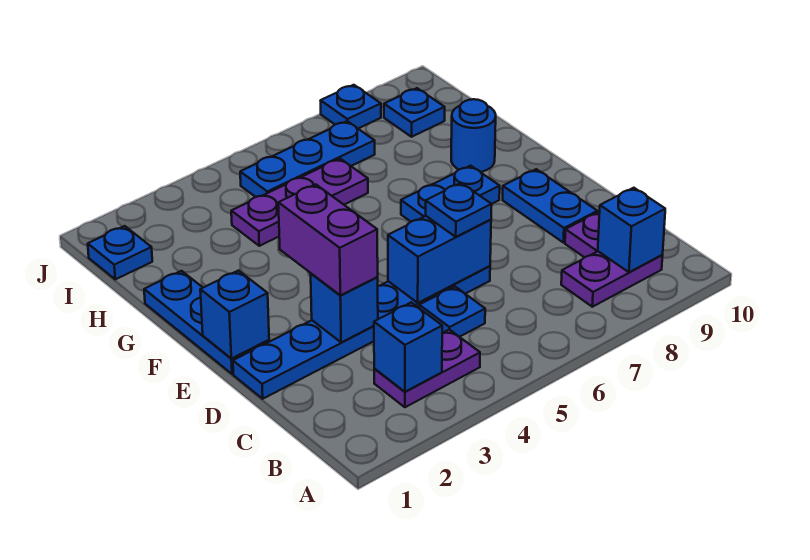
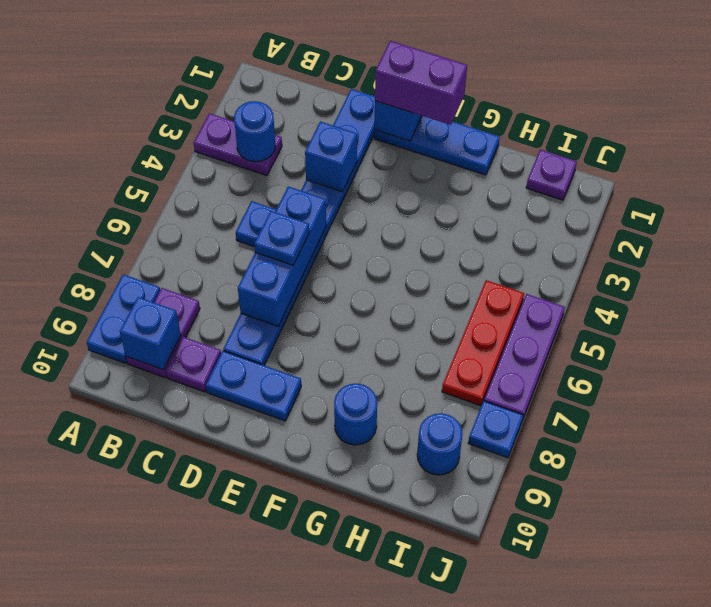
purple 1x2 plate [374,329,480,407] -> purple 1x2 plate turned to [194,113,282,175]
blue 1x1 brick [374,302,442,392] -> blue 1x1 round brick [234,101,276,162]
blue 1x6 plate [233,266,490,399] -> blue 1x8 plate [223,89,375,365]
purple 1x2 brick [278,184,378,295] -> purple 1x2 brick moved to [375,41,467,125]
blue 1x2 brick [388,216,491,303] -> blue 1x3 brick [238,187,326,326]
blue 1x2 plate [401,166,500,221] -> blue 1x2 plate moved to [87,274,160,363]
purple 1x3 plate [231,159,368,246] -> purple 1x3 plate moved to [484,294,565,418]
blue 1x1 plate [88,226,152,279] -> purple 1x1 plate [526,150,577,200]
blue 1x3 plate [240,121,375,197] -> red 1x3 plate [442,280,524,406]
blue 1x1 plate [384,88,445,137] -> blue 1x1 round brick [417,413,463,475]

